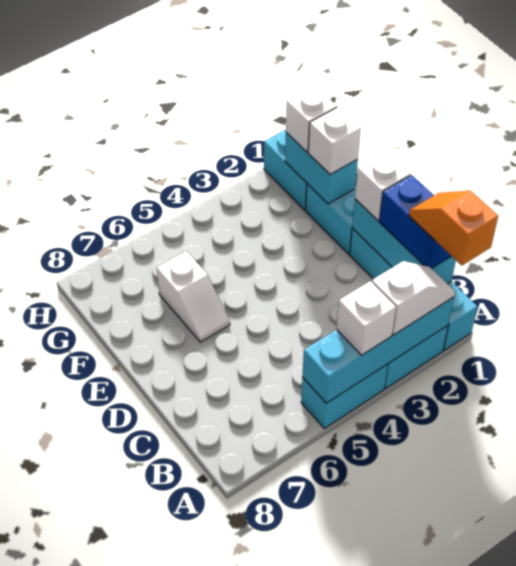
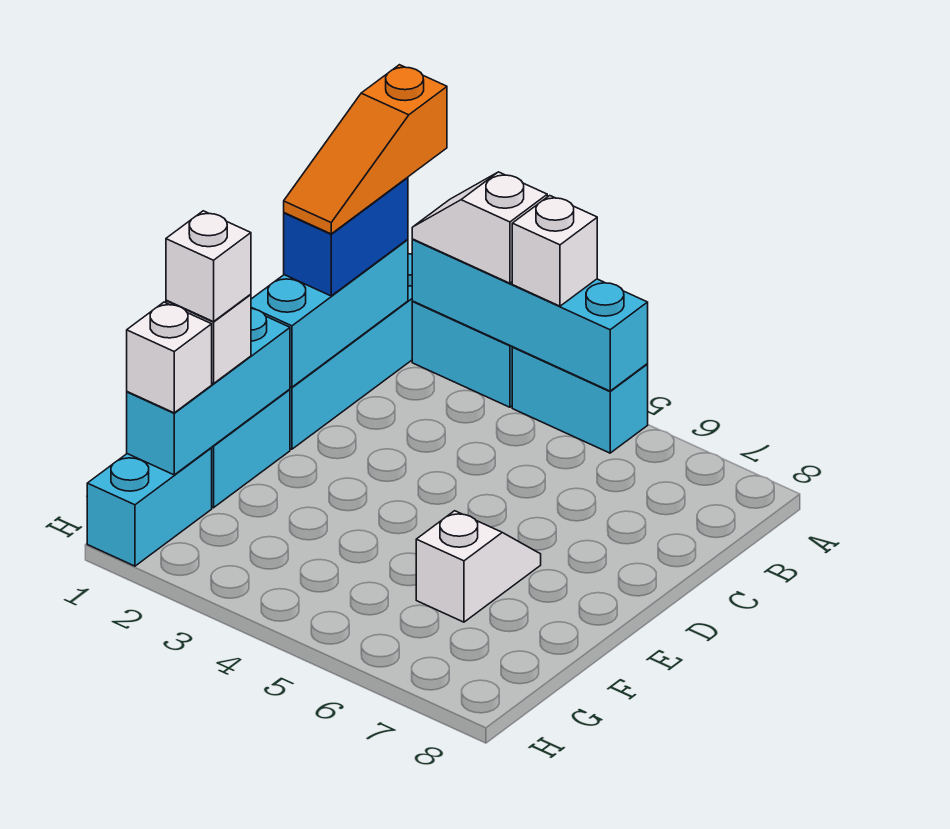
orange 1x2 slope [409,191,498,266] -> orange 1x3 slope [284,65,447,234]
white 1x1 brick [355,152,410,221] -> white 1x1 brick moved to [166,211,251,322]
cyan 1x2 brick [285,132,358,204] -> cyan 1x3 brick [127,309,290,475]

